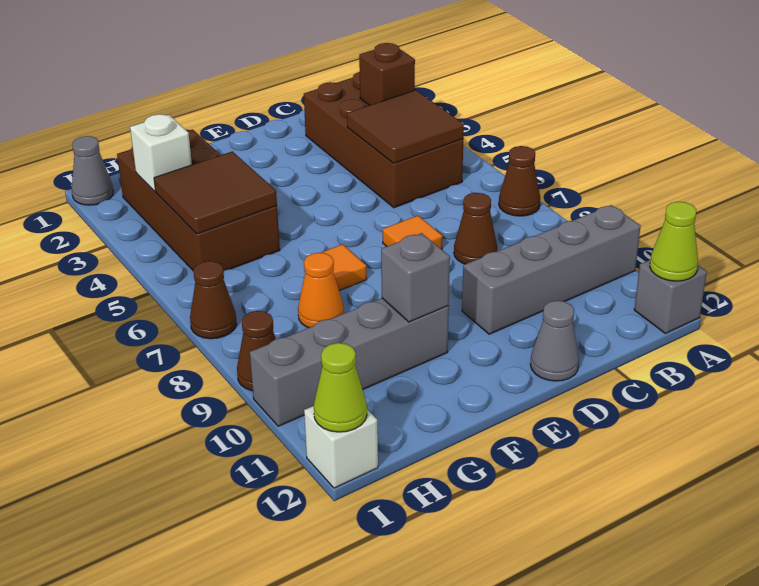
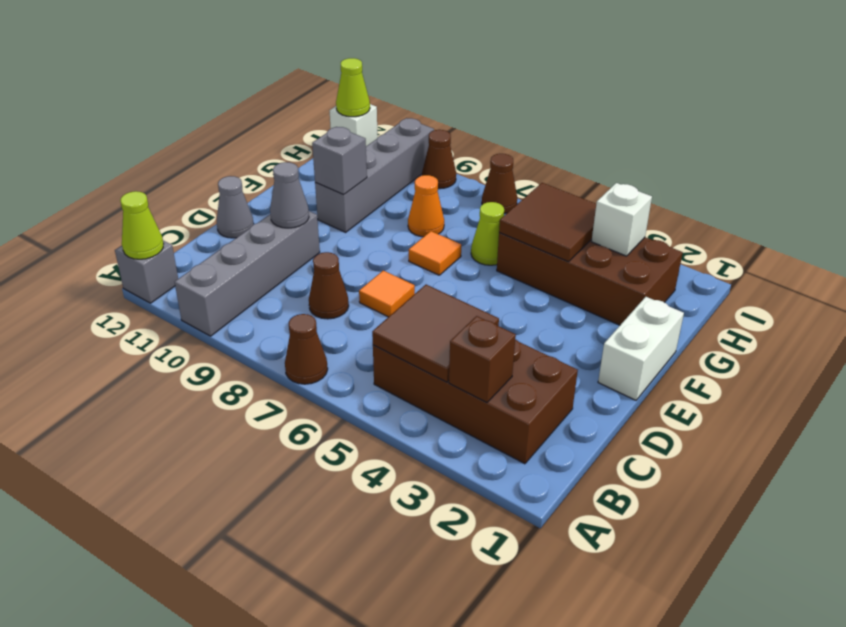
none -> white 1x2 brick [598,297,684,400]
none -> lime 1x1 cone [471,202,504,265]
grey 1x1 cone [72,136,113,205] -> grey 1x1 cone moved to [270,162,309,228]

